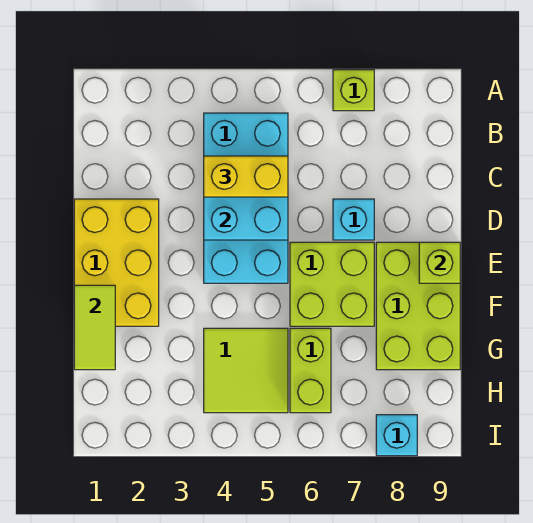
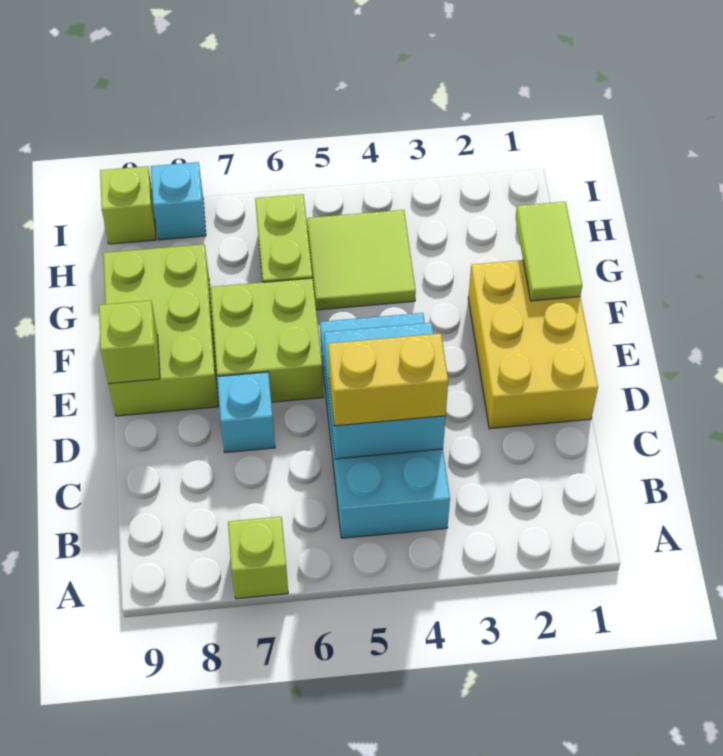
none -> lime 1x1 brick [100,166,156,244]

